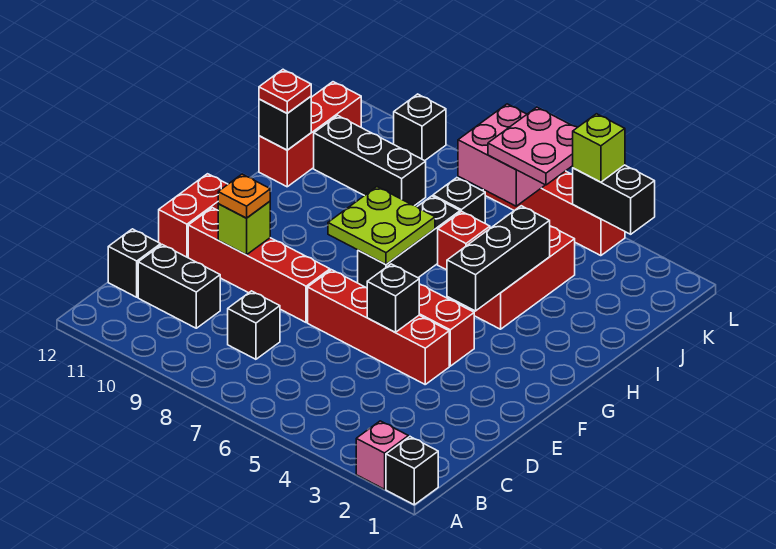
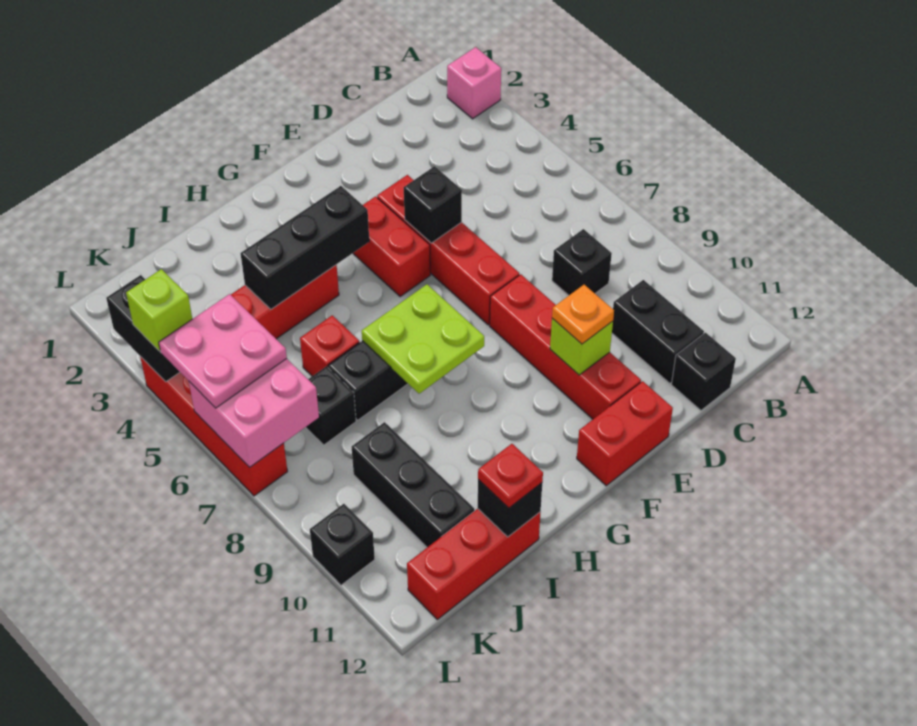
black 1x1 brick [386,437,438,505] -> none

